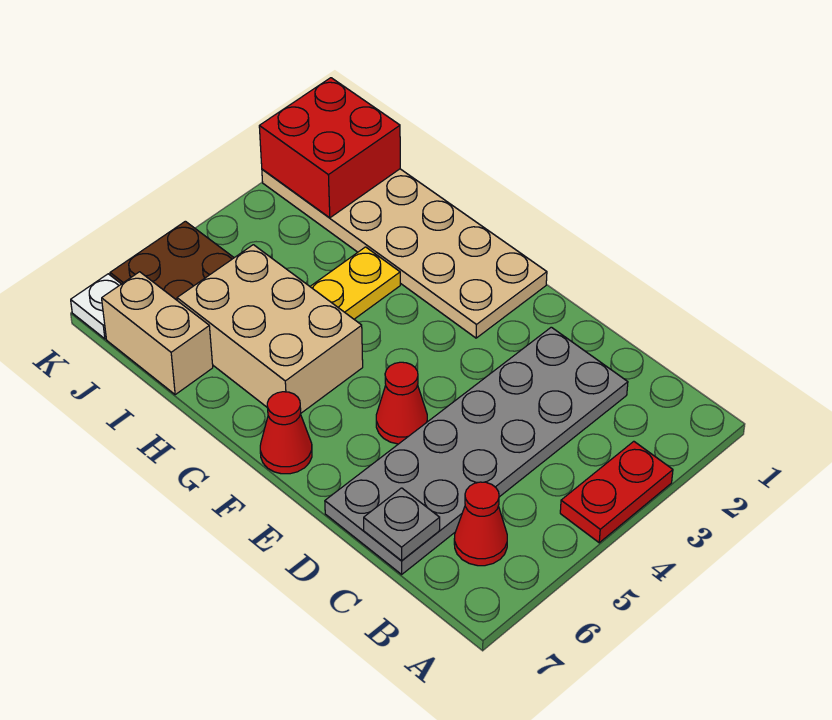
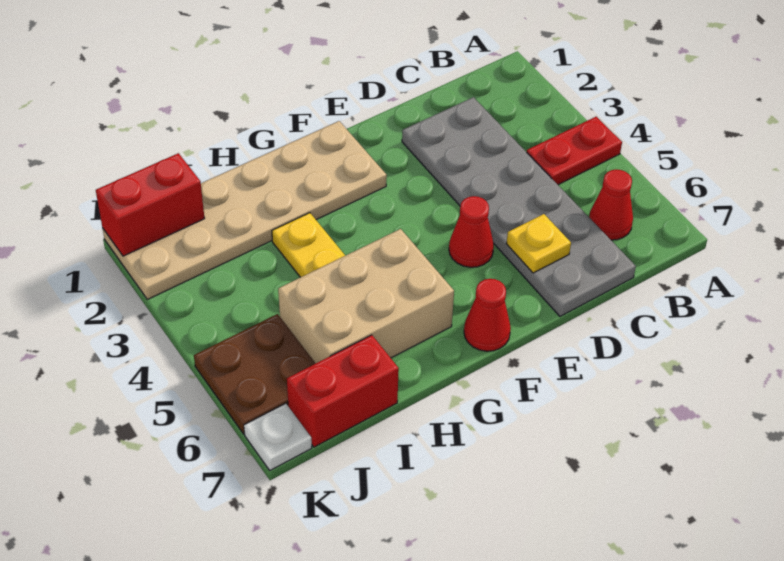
red 1x2 plate [560,441,673,543] -> red 1x2 plate turned to [527,117,622,185]
grey 1x1 plate [364,488,440,561] -> none
none -> yellow 1x1 plate [506,214,571,273]
tan 1x2 brick [102,272,213,395] -> red 1x2 brick [287,335,399,447]
red 2x2 brick [259,78,400,218] -> red 1x2 brick [96,153,205,256]

